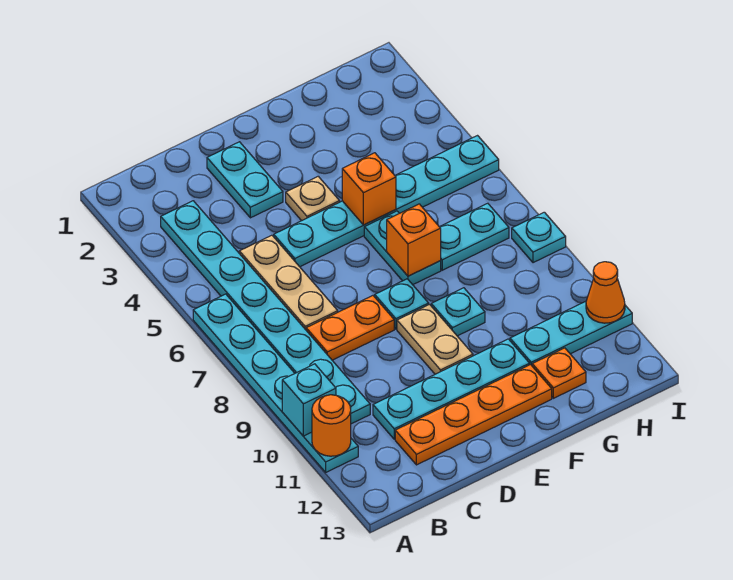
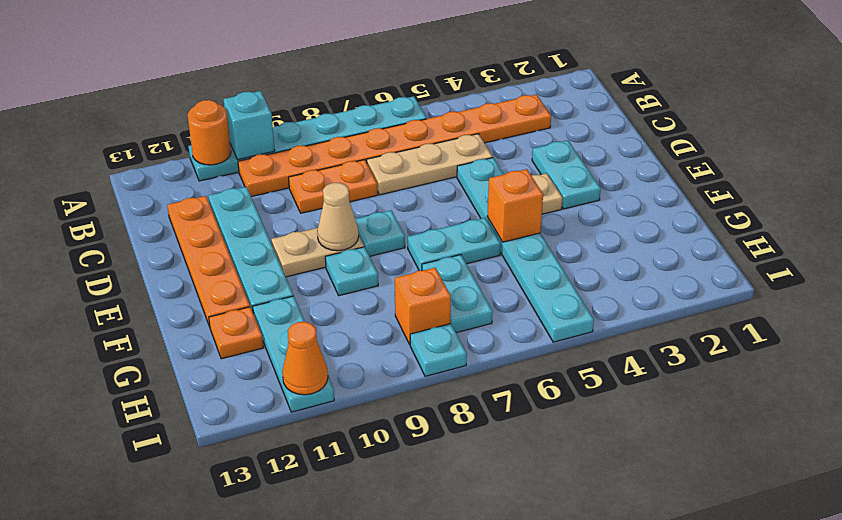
cyan 1x8 plate [161,201,370,424] -> orange 1x8 plate [238,94,551,197]
orange 1x2 plate [306,296,394,360] -> orange 1x2 plate turned to [289,160,378,213]
cyan 1x2 plate [207,142,283,218] -> cyan 1x2 plate turned to [532,140,601,209]
none -> tan 1x1 cone [317,183,359,251]
orange 1x1 brick [387,204,441,276] -> orange 1x1 brick moved to [395,268,451,344]

